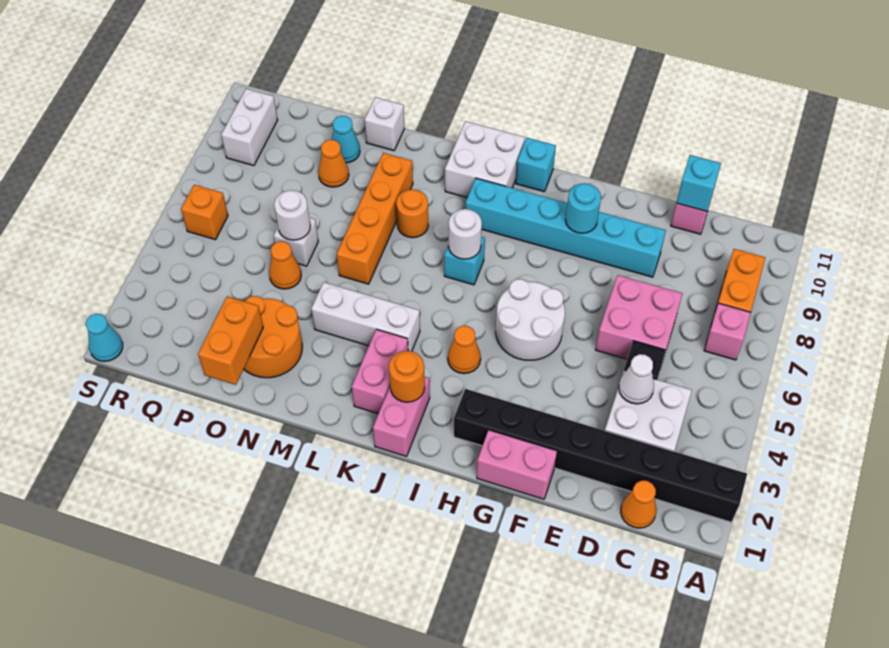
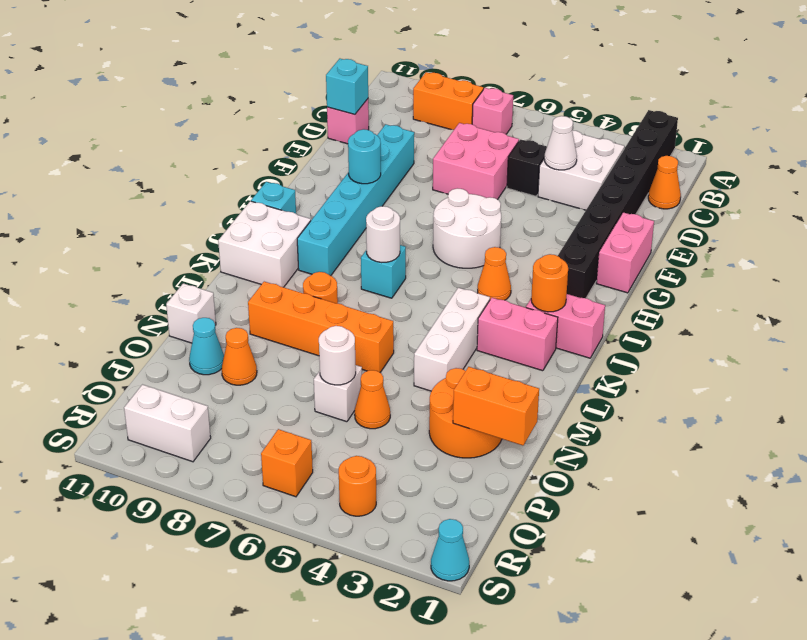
none -> orange 1x1 round brick [339,456,376,516]

